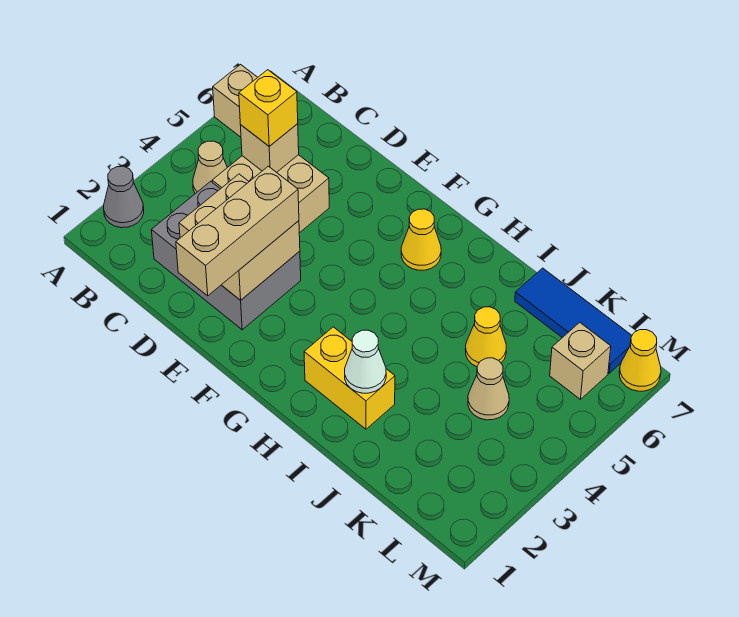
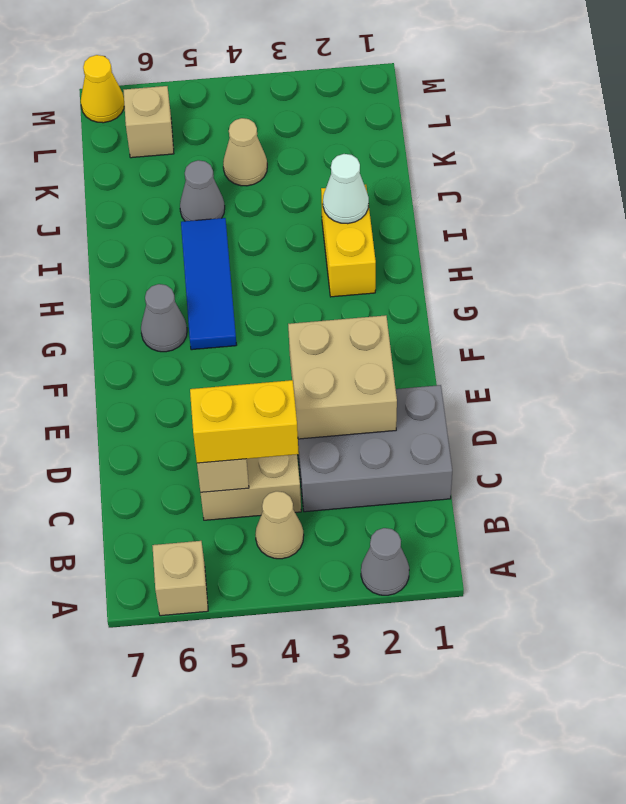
grey 2x3 brick [152,181,301,330] -> grey 2x3 brick turned to [298,385,452,512]
yellow 1x1 brick [239,70,298,146] -> yellow 1x2 brick [190,380,299,463]
tan 1x3 brick [176,166,299,296] -> none
yellow 1x1 cone [401,209,441,270] -> grey 1x1 cone [141,284,187,352]
yellow 1x1 cone [465,307,506,367] -> grey 1x1 cone [180,160,225,221]
blue 1x3 tile [515,268,632,373] -> blue 1x3 tile moved to [181,218,237,350]

